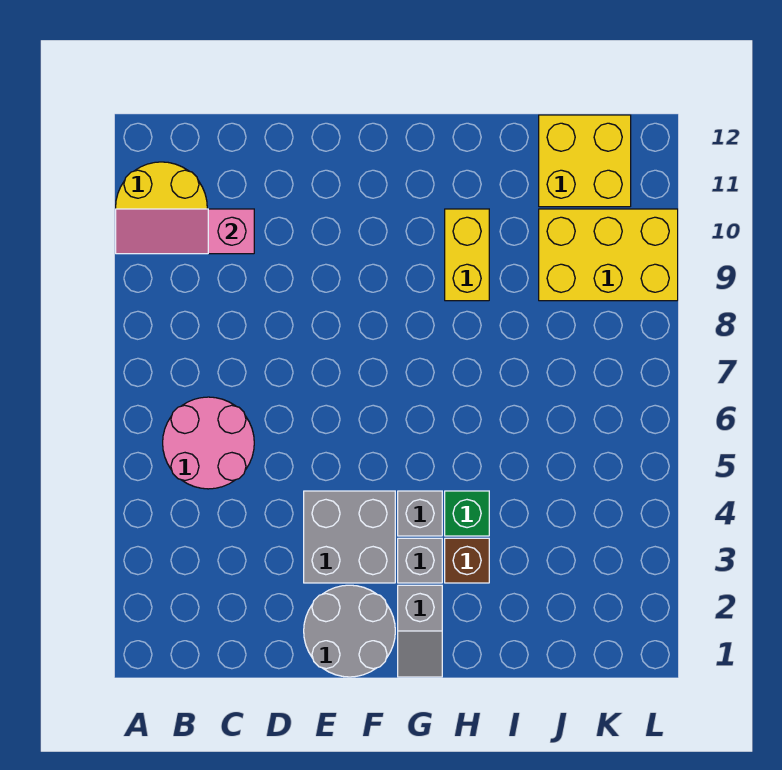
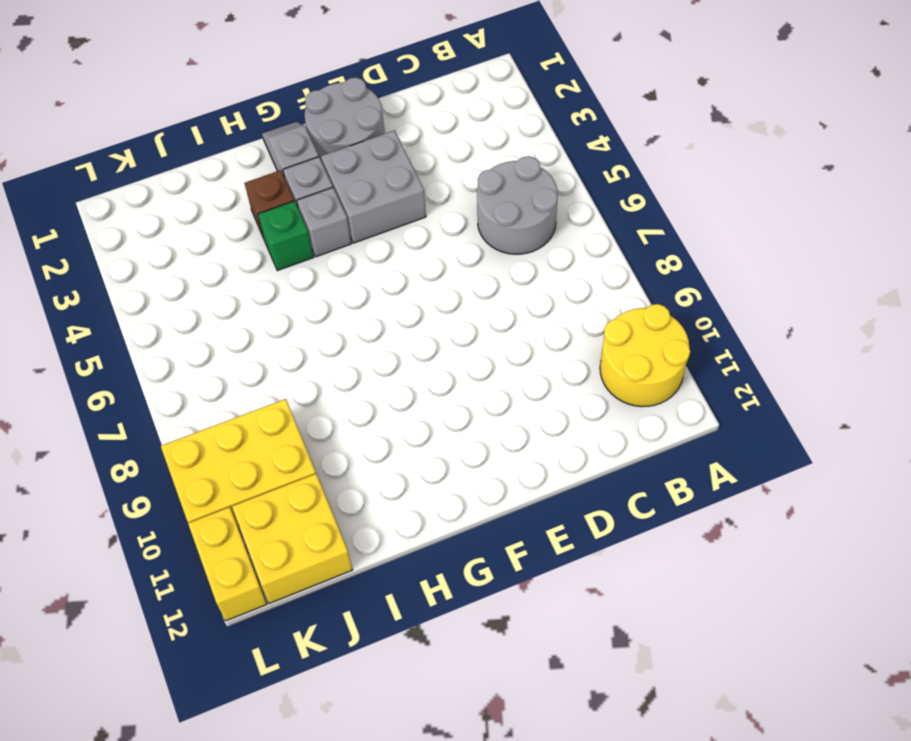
pink 1x3 slope [116,209,254,254] -> none
pink 2x2 round brick [163,397,254,489] -> grey 2x2 round brick [477,156,558,254]
yellow 1x2 brick [445,209,489,301] -> yellow 1x2 brick moved to [188,507,267,621]

